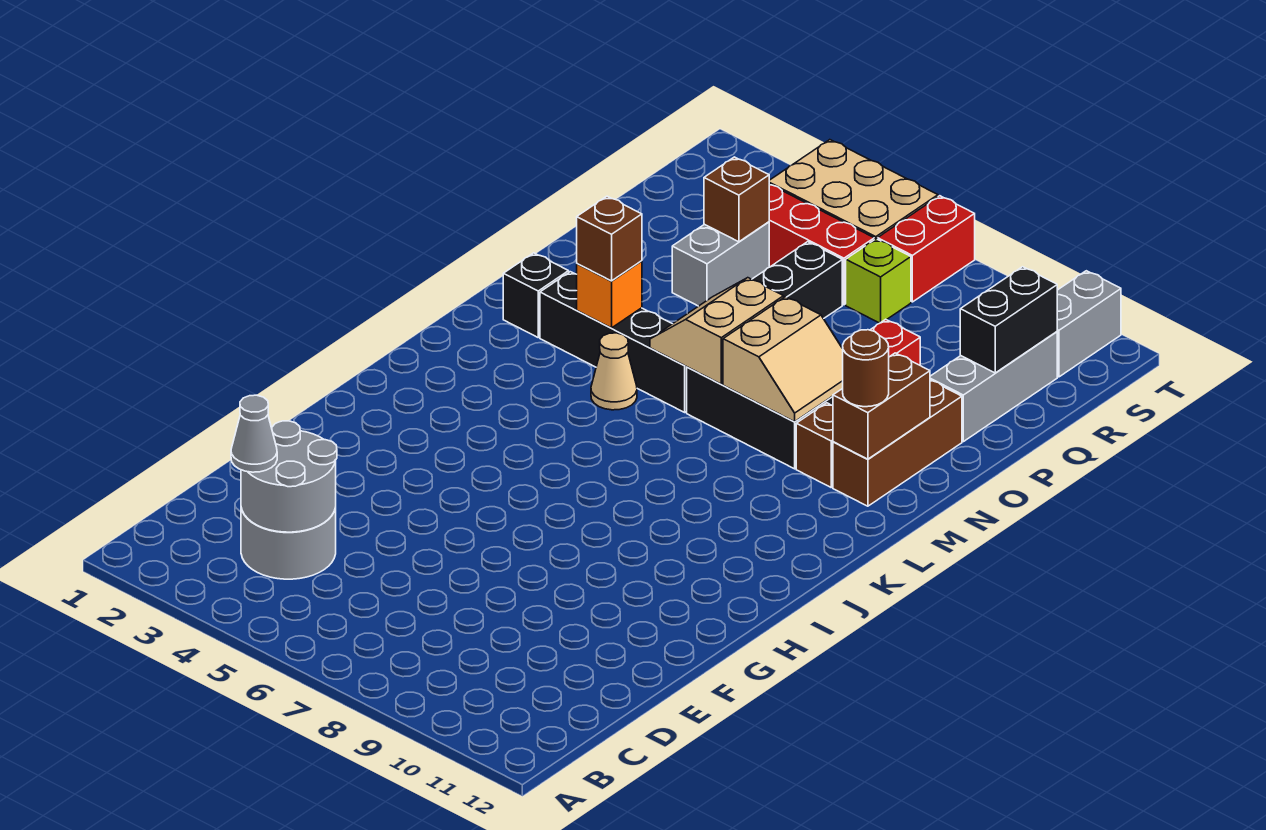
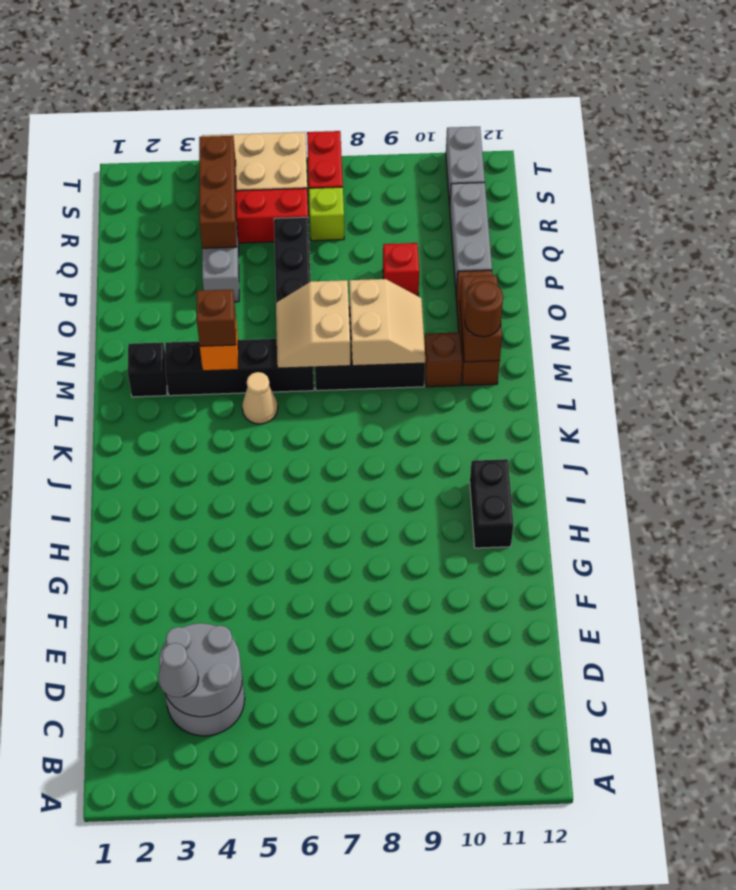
brown 1x1 brick [704,157,769,242] -> brown 1x3 brick [199,136,237,248]
black 1x2 brick [960,267,1057,373] -> black 1x2 brick moved to [470,459,513,548]

